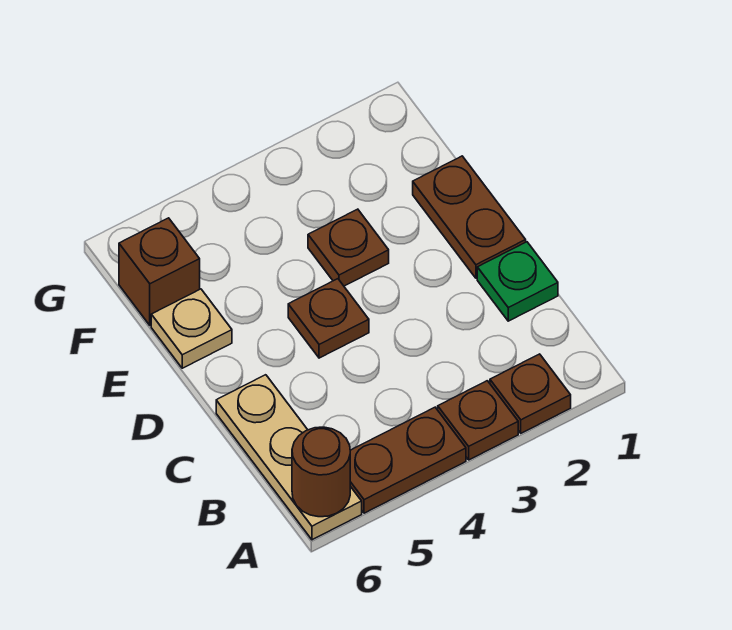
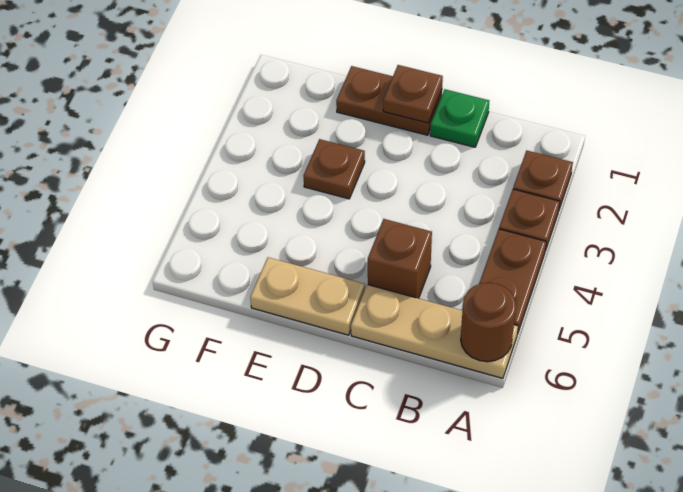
brown 1x1 plate [288,279,369,358] -> brown 1x1 plate moved to [383,65,443,123]
tan 1x1 plate [151,289,232,368] -> tan 1x2 plate [250,257,365,335]
brown 1x1 brick [119,218,200,325] -> brown 1x1 brick moved to [368,219,432,298]

